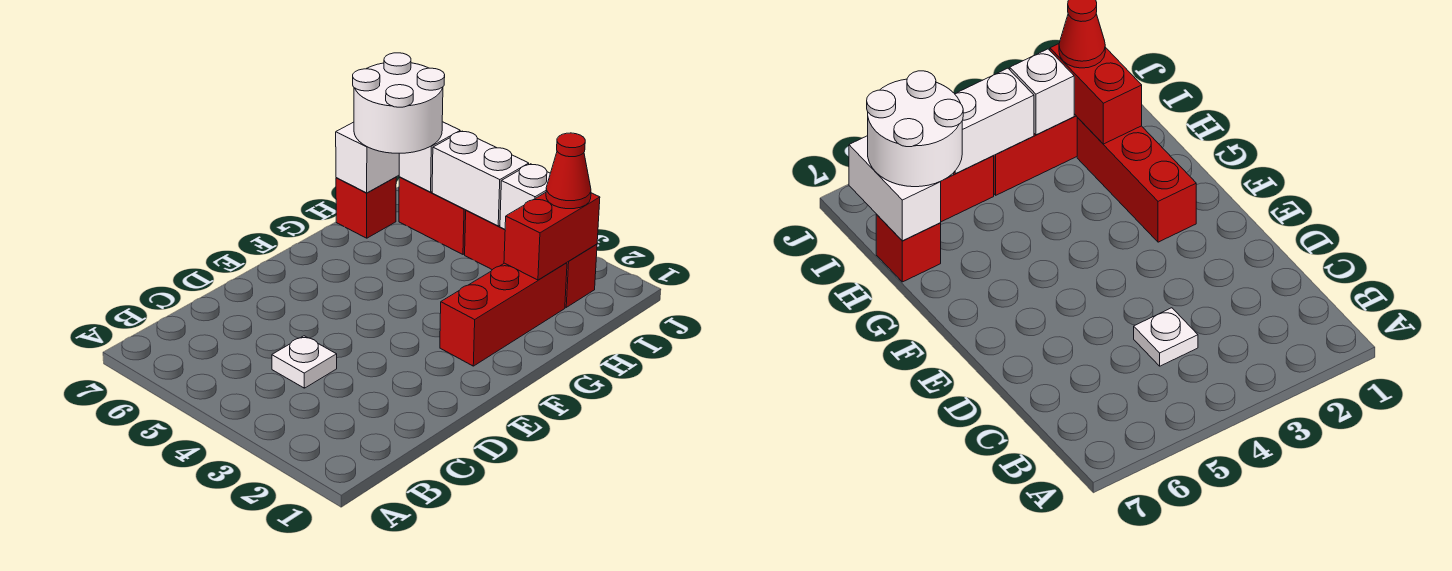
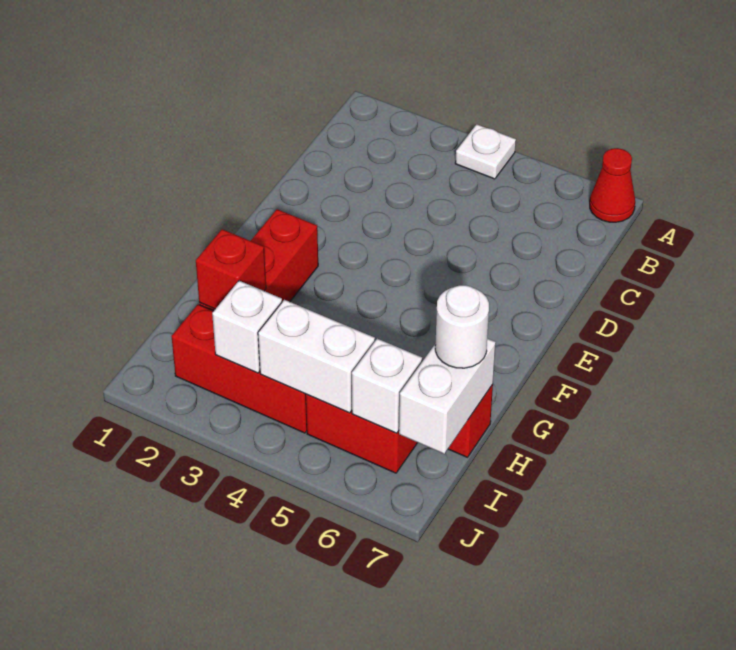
white 1x1 plate [272,336,337,388] -> white 1x1 plate moved to [455,124,516,179]
red 1x2 brick [504,193,600,280] -> red 1x1 brick [196,229,266,309]
white 2x2 round brick [353,53,445,153] -> white 1x1 round brick [435,285,489,368]
red 1x1 cone [546,133,591,209] -> red 1x1 cone moved to [590,148,635,222]

